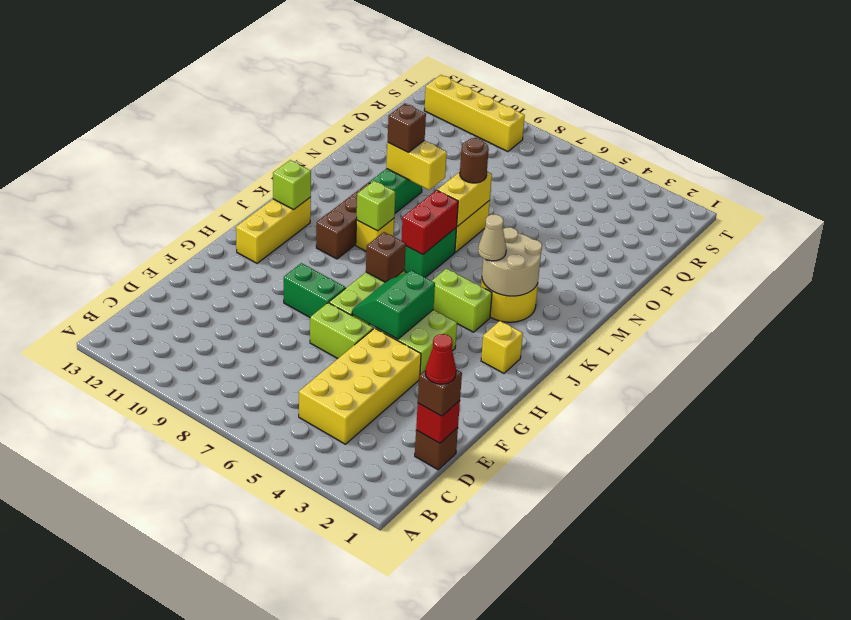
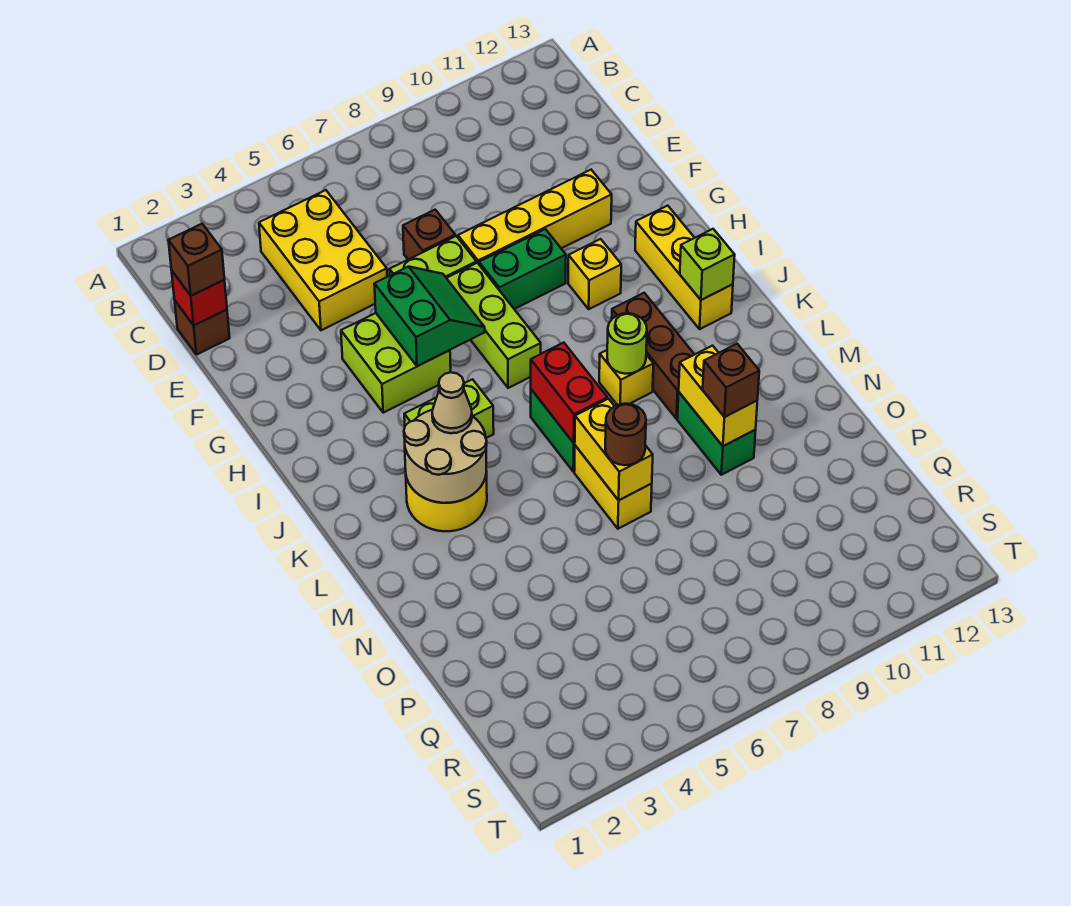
yellow 2x4 brick [299,328,421,444] -> yellow 2x3 brick [259,190,387,330]
red 1x1 cone [425,334,456,384] -> none
yellow 1x1 brick [481,321,523,373] -> yellow 1x1 brick moved to [568,239,621,309]
brown 1x1 brick [366,232,406,282] -> brown 1x1 brick moved to [403,210,455,259]
lime 1x1 brick [357,181,395,231] -> lime 1x1 round brick [607,313,647,374]
yellow 1x2 brick [386,141,447,190] -> yellow 1x2 brick turned to [679,346,757,446]
yellow 1x4 brick [424,75,525,152] -> yellow 1x4 brick moved to [458,170,612,264]

